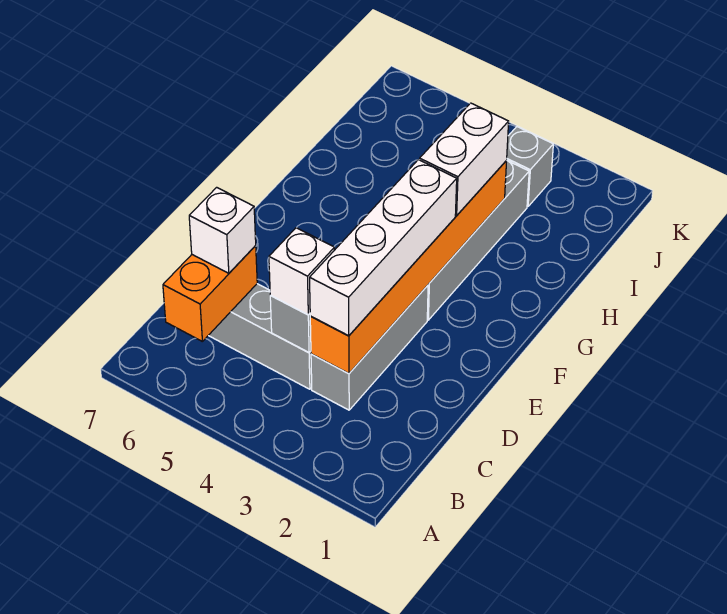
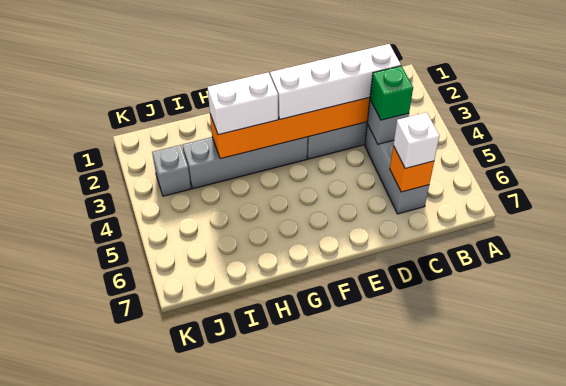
orange 1x2 brick [163,245,257,341] -> orange 1x1 brick [390,146,434,192]
white 1x1 brick [269,228,334,315] -> green 1x1 brick [370,66,413,120]

